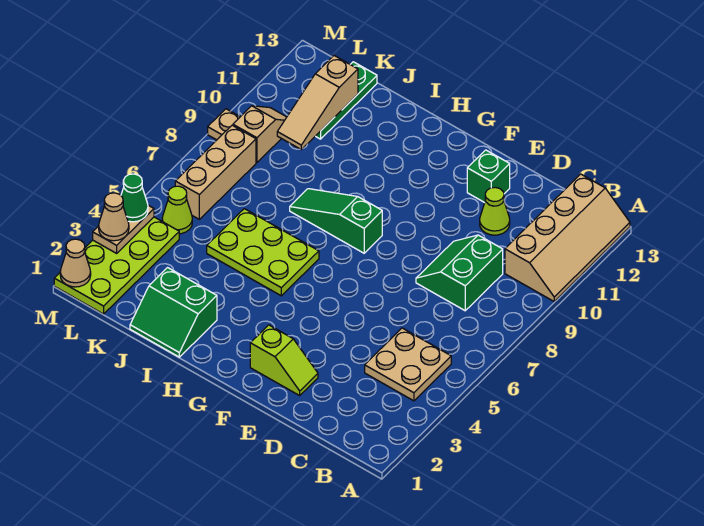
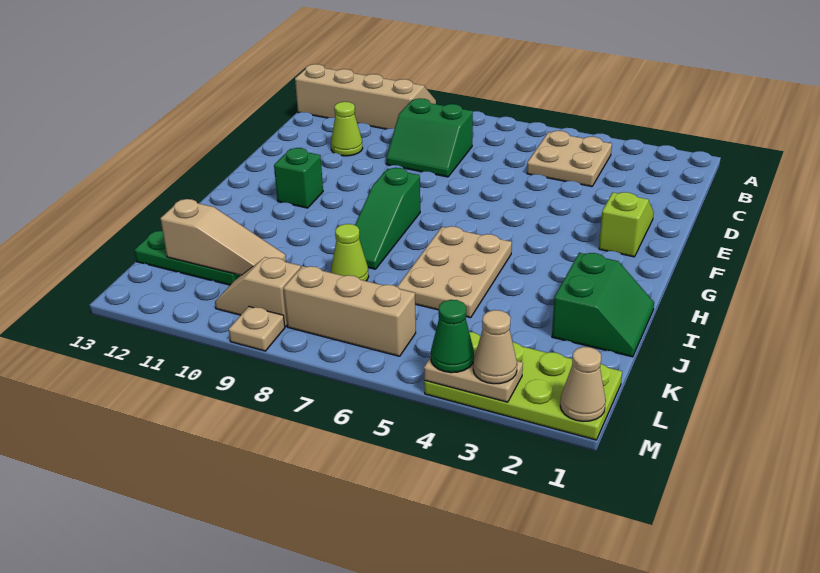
green 1x1 brick [467,150,510,203] -> green 1x1 brick moved to [274,148,323,208]
lime 2x3 plate [207,209,319,296] -> tan 2x3 plate [397,226,512,318]
lime 1x1 cone [162,186,192,234] -> lime 1x1 cone moved to [331,224,369,281]

